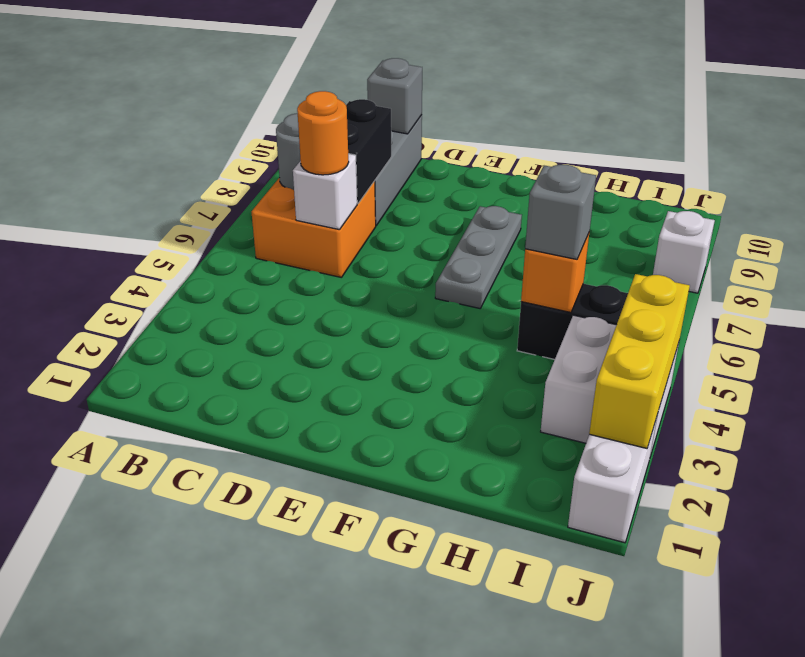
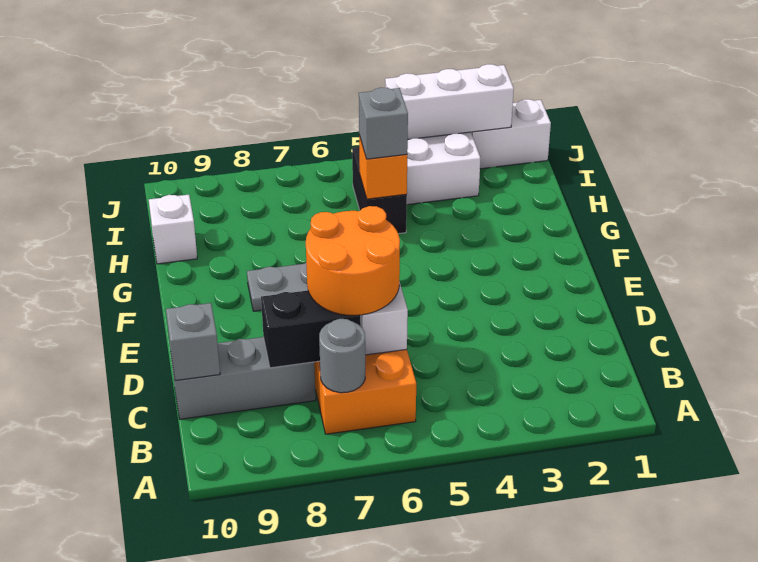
orange 1x1 round brick [297,91,349,175] -> orange 2x2 round brick [306,206,400,316]
yellow 1x3 brick [589,274,690,448] -> white 1x3 brick [385,64,514,139]
white 1x1 brick [653,211,715,293] -> white 1x1 brick moved to [149,195,197,264]

